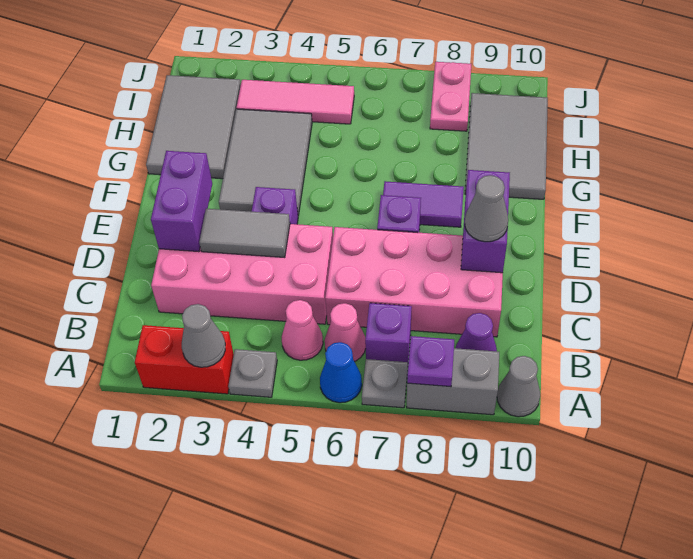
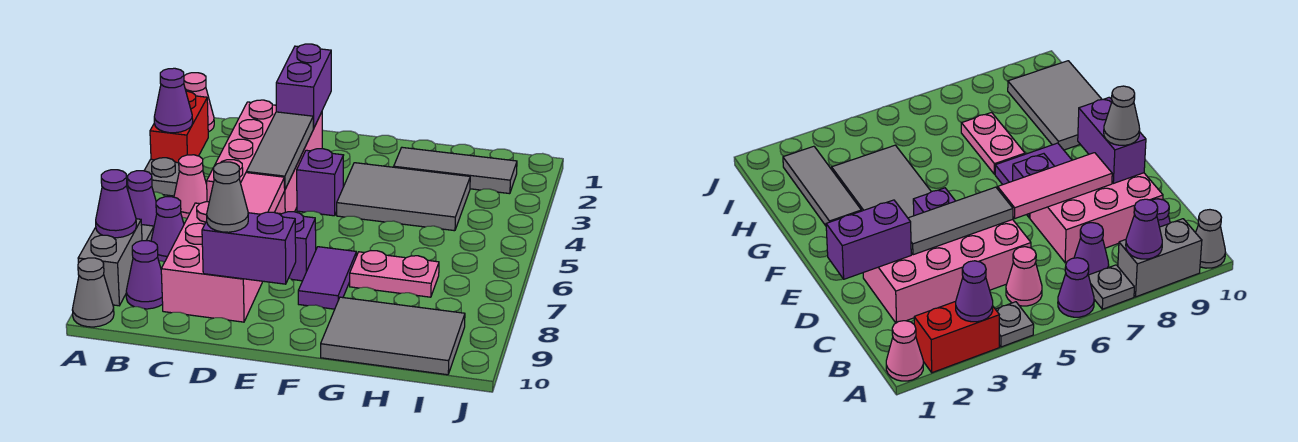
grey 1x1 cone [182,304,225,367] -> purple 1x1 cone [154,68,193,133]
blue 1x1 cone [320,342,362,403] -> purple 1x1 cone [128,171,157,226]
purple 1x1 plate [407,336,454,387] -> purple 1x1 cone [96,170,136,238]
pink 1x1 cone [325,303,366,361] -> pink 1x1 cone moved to [184,73,214,132]
purple 1x1 brick [365,303,412,363] -> purple 1x1 cone [151,197,184,262]
pink 2x4 brick [325,227,503,337] -> pink 2x3 brick [161,202,263,322]
purple 1x2 brick [151,151,212,252] -> purple 1x2 brick turned to [276,44,331,128]
grey 1x2 tile [199,209,290,258] -> grey 1x3 tile [246,112,313,189]
grey 2x3 tile [146,75,241,179] -> grey 1x3 tile [394,147,517,194]
pink 1x3 tile [237,80,354,124] -> pink 1x3 tile moved to [241,173,285,214]
pink 1x2 plate [430,62,471,131] -> pink 1x2 plate moved to [350,250,439,297]

